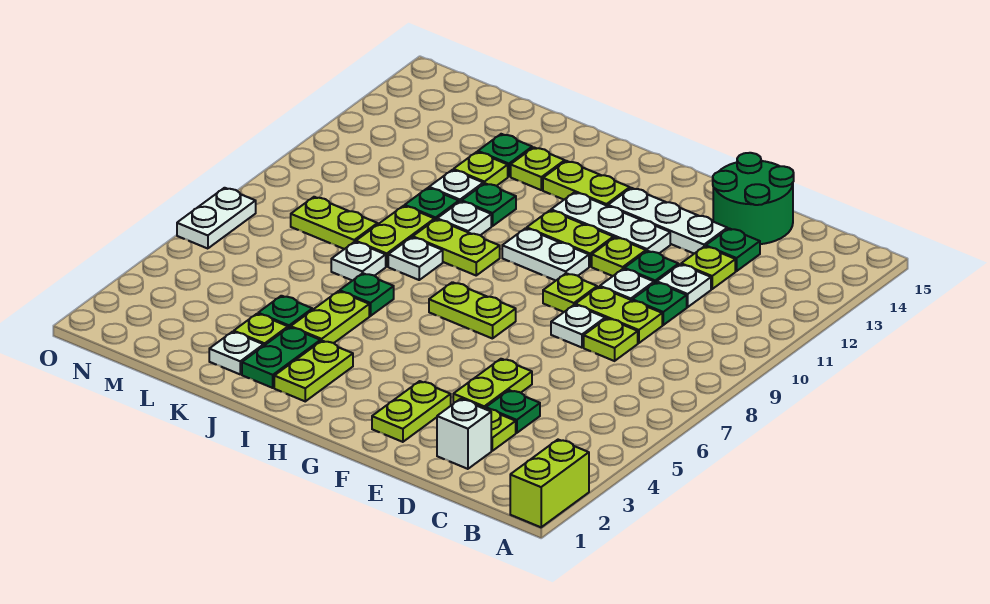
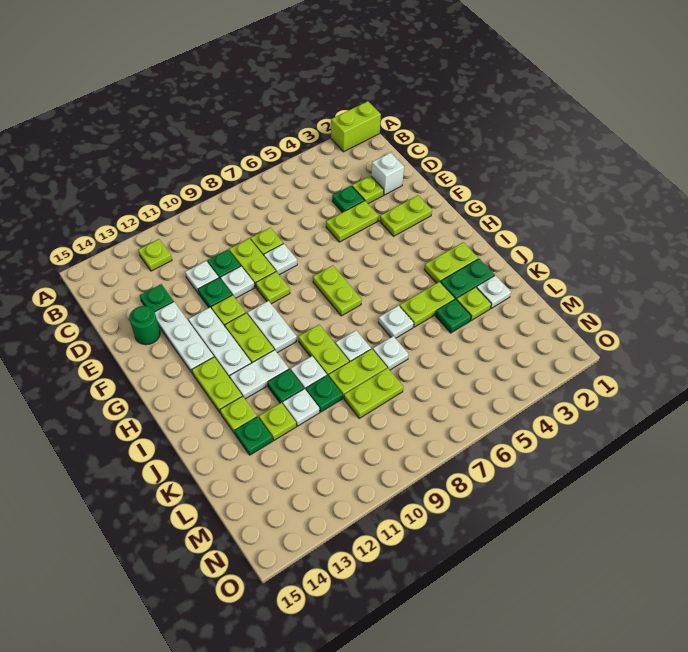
lime 1x1 plate [681,246,735,289] -> lime 1x1 plate moved to [138,239,172,271]
green 2x2 round brick [713,153,794,244] -> green 1x1 round brick [129,306,160,345]
green 1x1 plate [340,273,394,316] -> white 1x1 plate [378,306,414,338]
lime 1x2 plate [291,197,378,249] -> lime 1x2 plate turned to [344,368,403,418]
white 1x2 plate [177,188,256,249] -> white 1x2 plate moved to [230,350,289,399]

